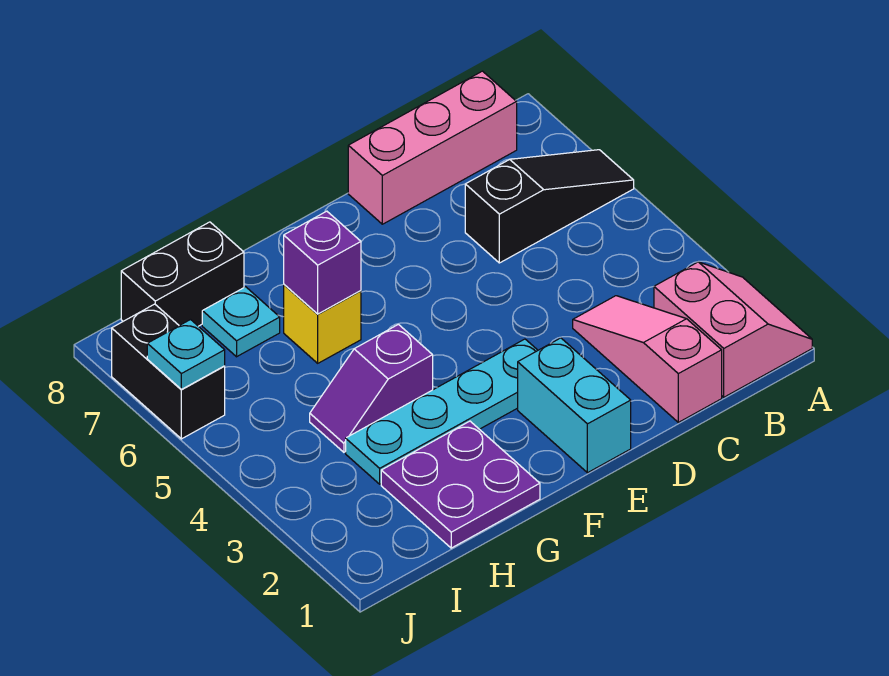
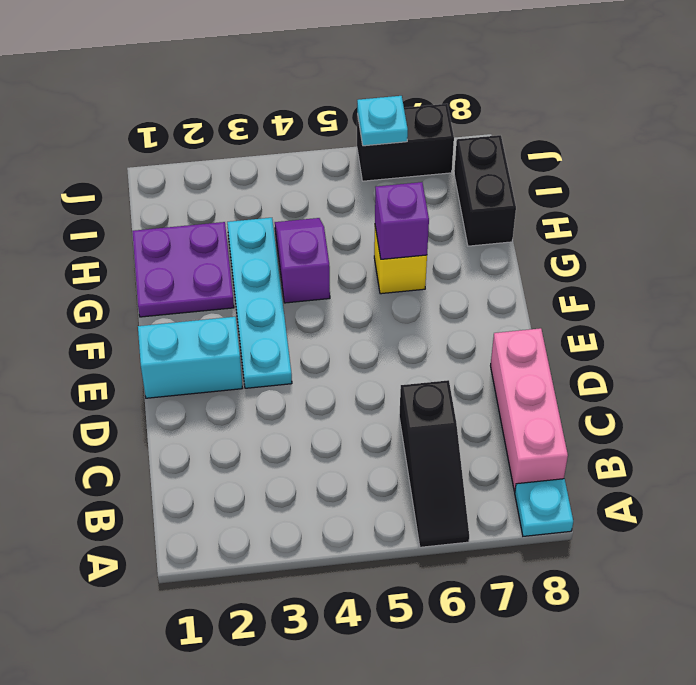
pink 2x2 slope [654,262,812,397] -> none
pink 1x3 slope [573,296,722,422] -> none
cyan 1x1 plate [202,287,280,357] -> cyan 1x1 plate moved to [515,479,573,536]

